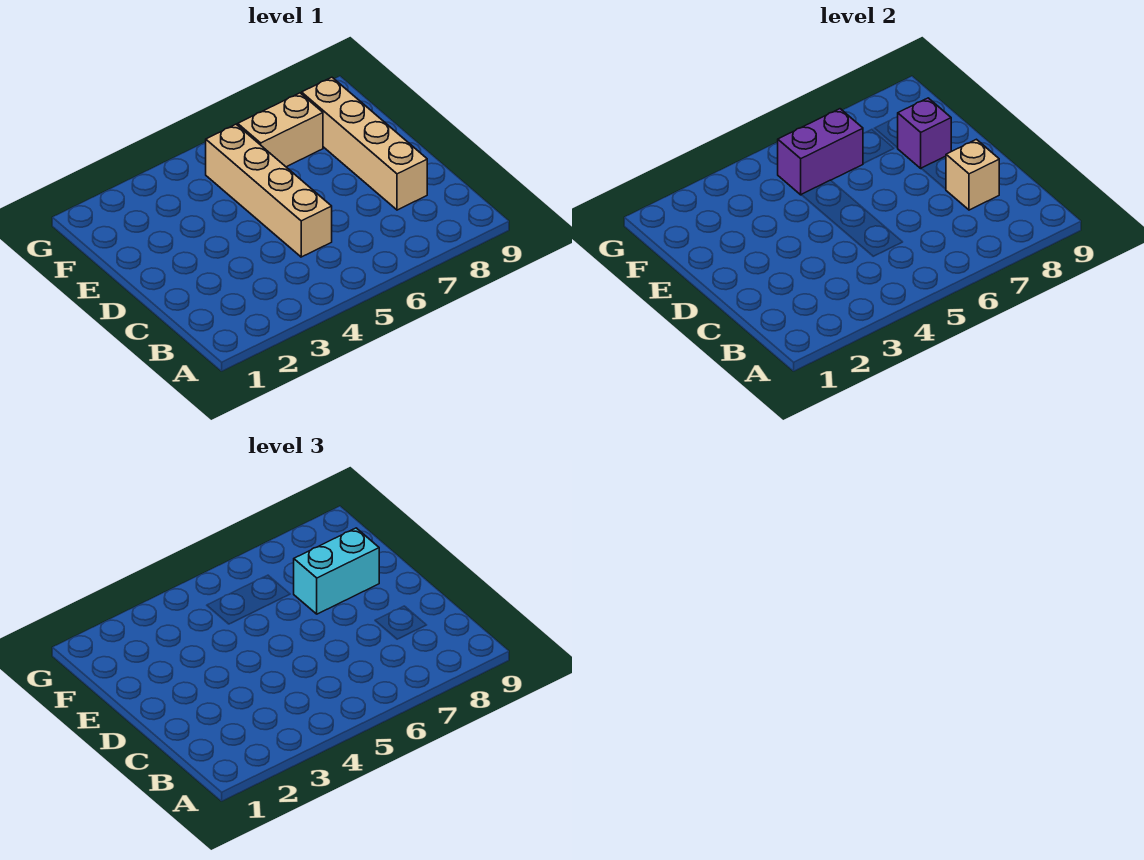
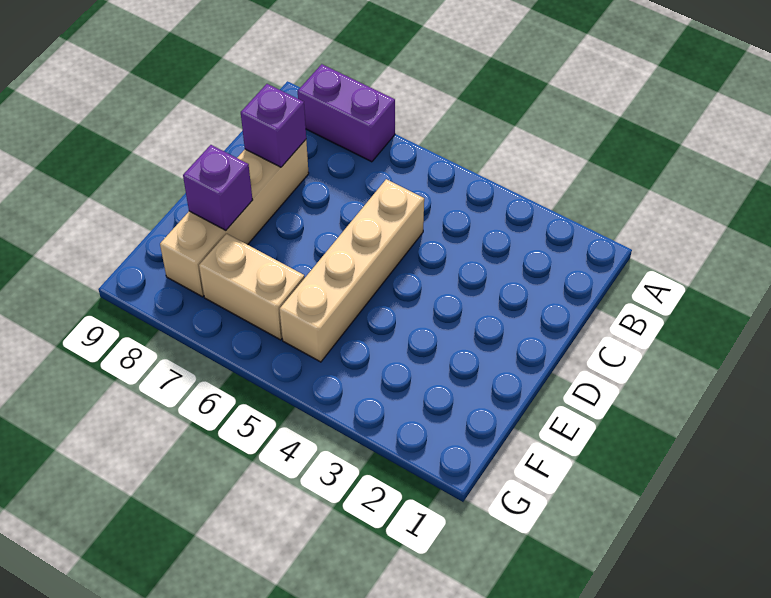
tan 1x1 brick [946,139,999,210] -> purple 1x1 brick [241,84,306,167]
cyan 1x2 brick [294,528,379,614] -> none
purple 1x2 brick [778,109,863,195] -> purple 1x2 brick moved to [298,64,395,162]

